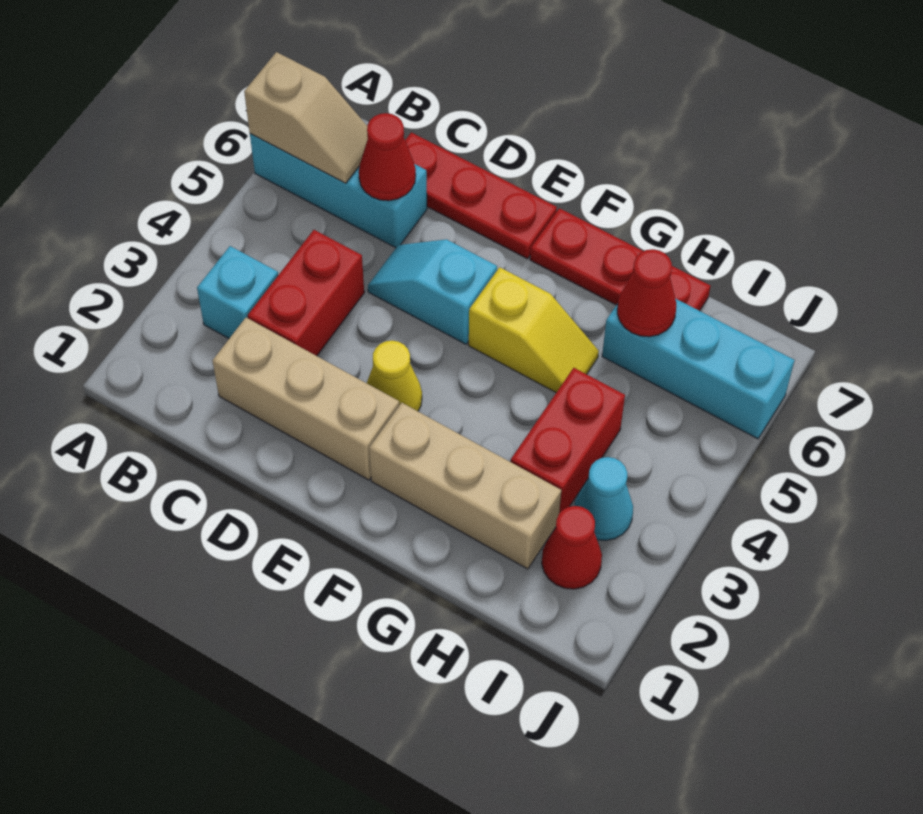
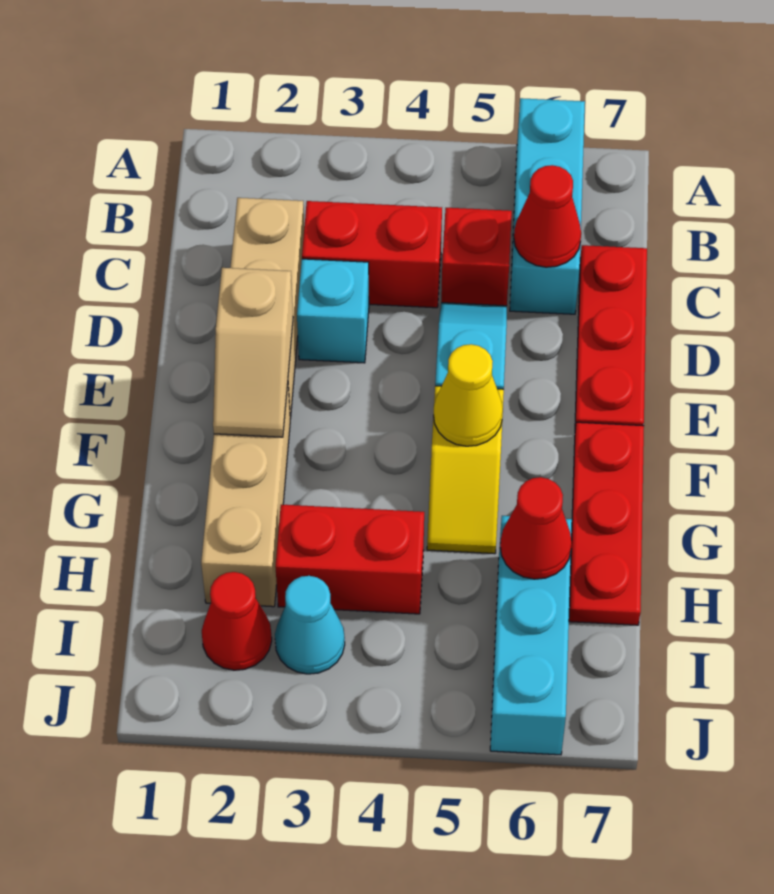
tan 1x2 slope [244,52,368,183] -> tan 1x2 slope moved to [213,268,293,437]
cyan 1x1 brick [197,246,278,338] -> cyan 1x1 brick moved to [297,259,369,363]
none -> red 1x1 brick [441,208,512,306]
yellow 1x1 cone [367,340,422,411] -> yellow 1x1 cone moved to [434,344,503,446]

